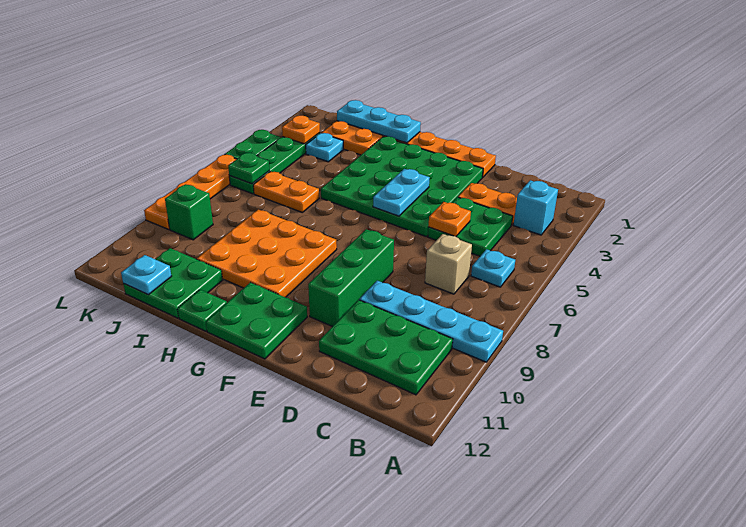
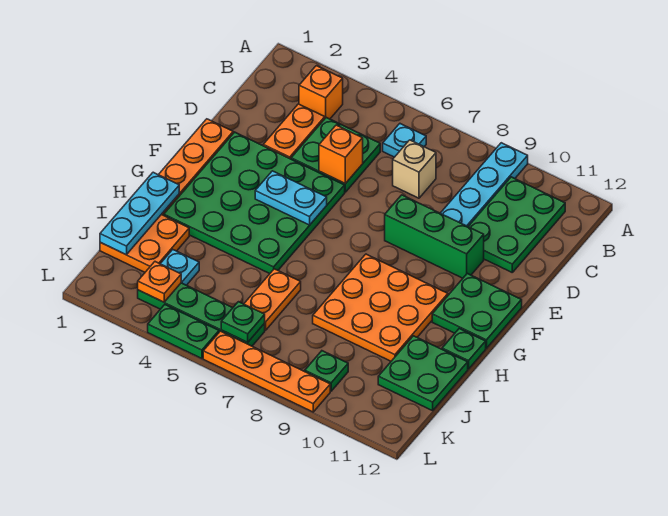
cyan 1x1 brick [514,180,558,235] -> orange 1x1 brick [299,66,343,119]
orange 1x1 plate [428,202,471,237] -> orange 1x1 brick [319,125,363,184]
cyan 1x1 plate [121,255,171,295] -> none
green 1x1 brick [165,184,213,240] -> green 1x1 plate [305,351,348,391]

